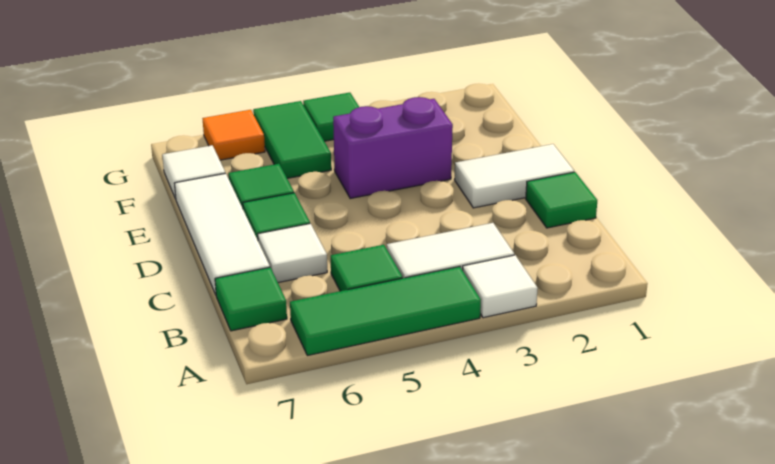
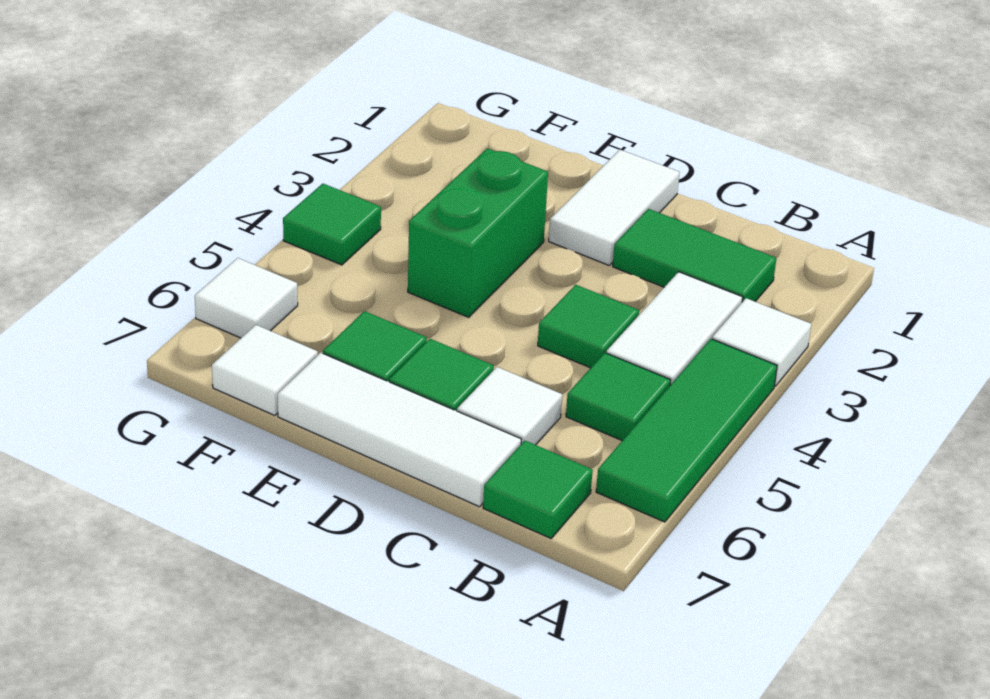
green 1x1 tile [526,172,597,228] -> green 1x1 tile moved to [538,285,639,368]
purple 1x2 brick [333,97,453,198] -> green 1x2 brick [408,148,548,317]
green 1x2 tile [253,101,331,178] -> green 1x2 tile moved to [613,209,776,302]
orange 1x1 tile [203,110,265,160] -> white 1x1 tile [195,258,298,338]

